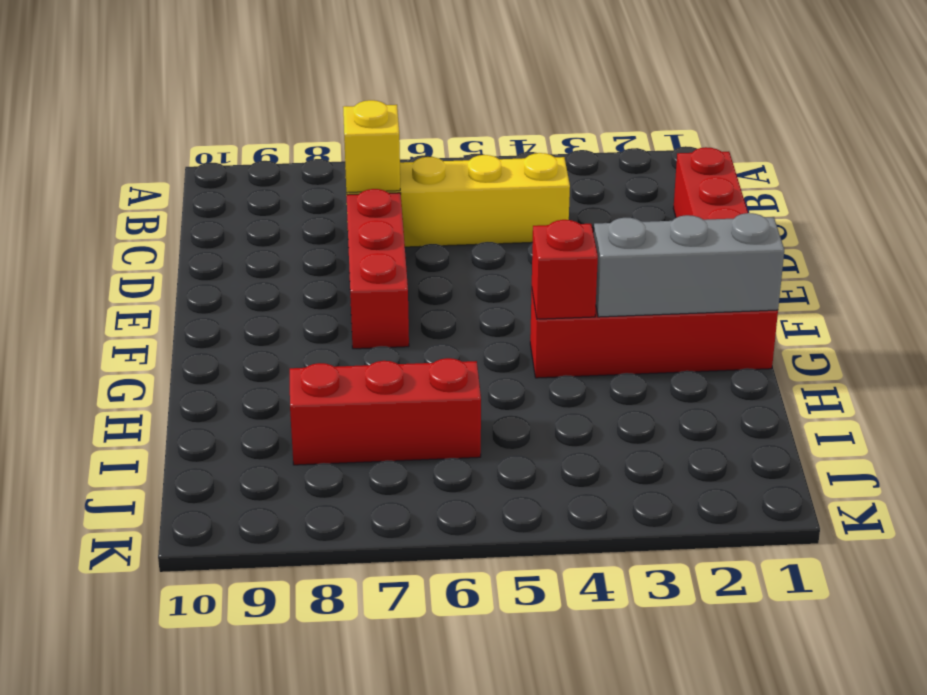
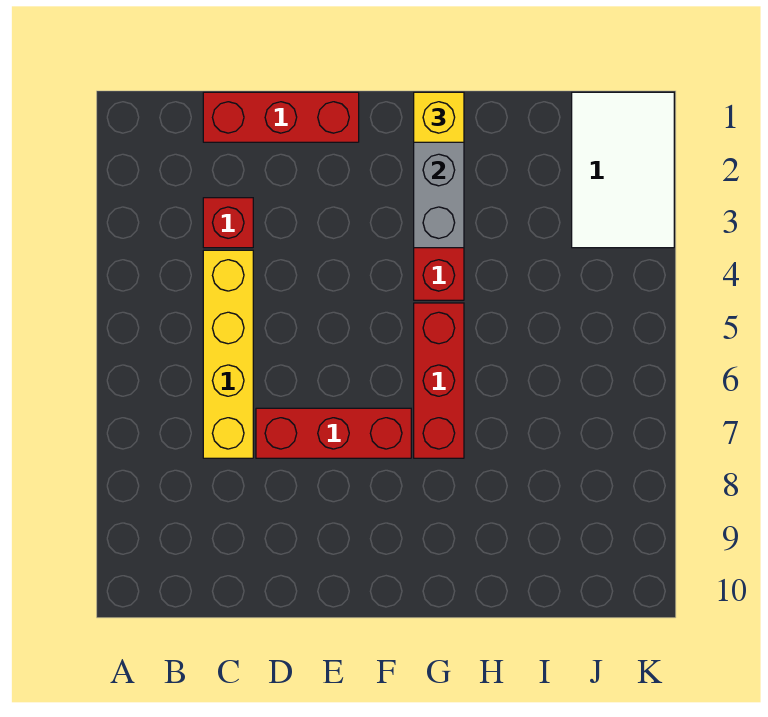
yellow 1x1 brick [343,100,400,193] -> yellow 1x1 brick moved to [414,92,464,142]
red 1x1 brick [532,220,598,319] -> red 1x1 brick moved to [203,198,253,248]
red 1x3 brick [290,358,481,465] -> red 1x3 brick moved to [414,303,464,458]
none -> white 2x3 tile [572,92,674,248]

